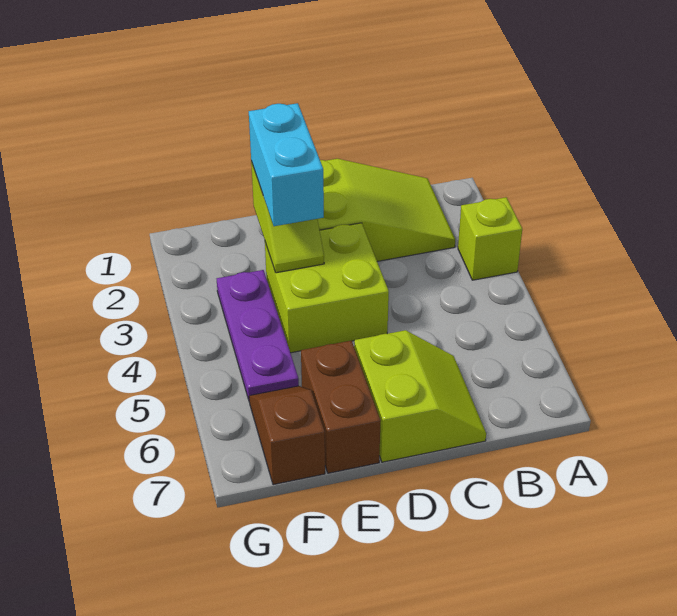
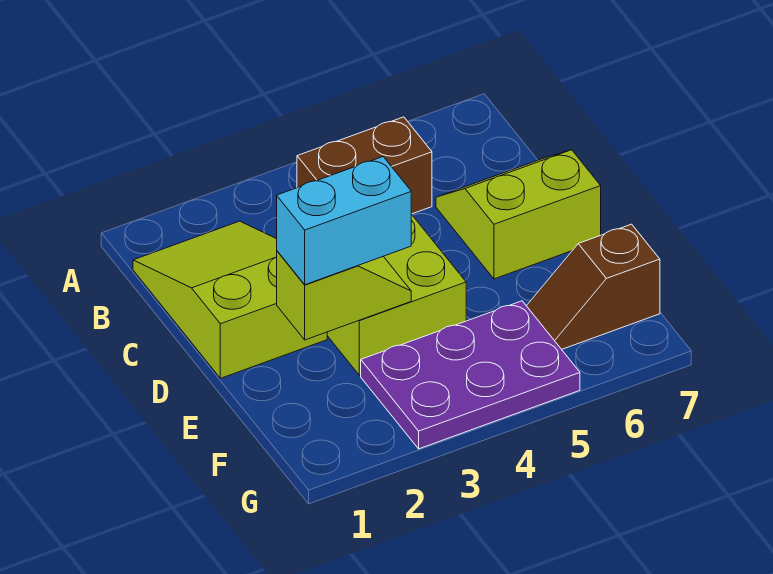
lime 1x1 brick [458,197,522,280] -> none
brown 1x2 brick [301,341,381,473] -> brown 1x2 brick moved to [297,117,432,214]
purple 1x3 plate [217,270,299,400] -> purple 2x3 plate [361,301,580,449]

